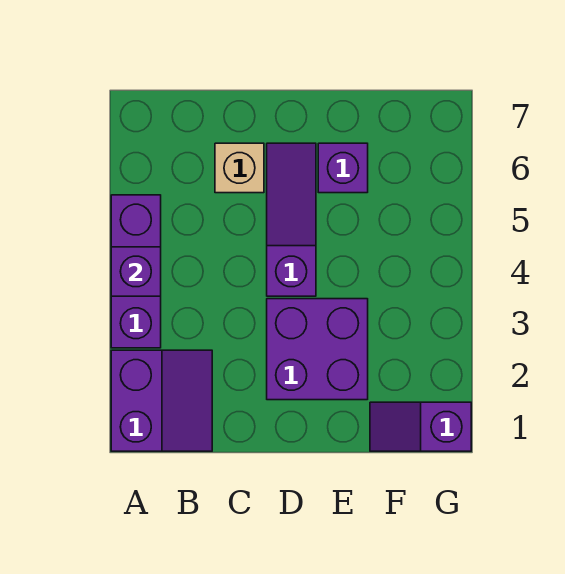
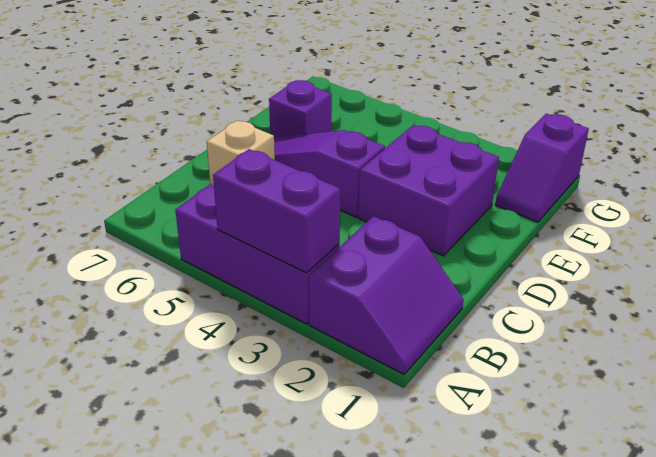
purple 2x2 slope [111,350,212,451] -> purple 2x2 slope turned to [309,216,464,374]
purple 1x1 brick [111,247,161,296] -> purple 1x2 brick [213,149,341,273]

